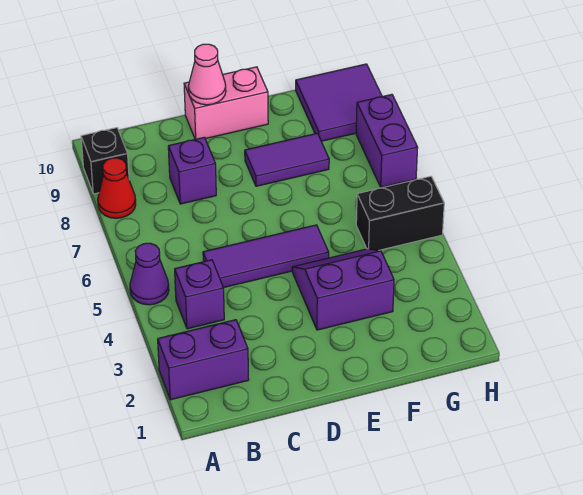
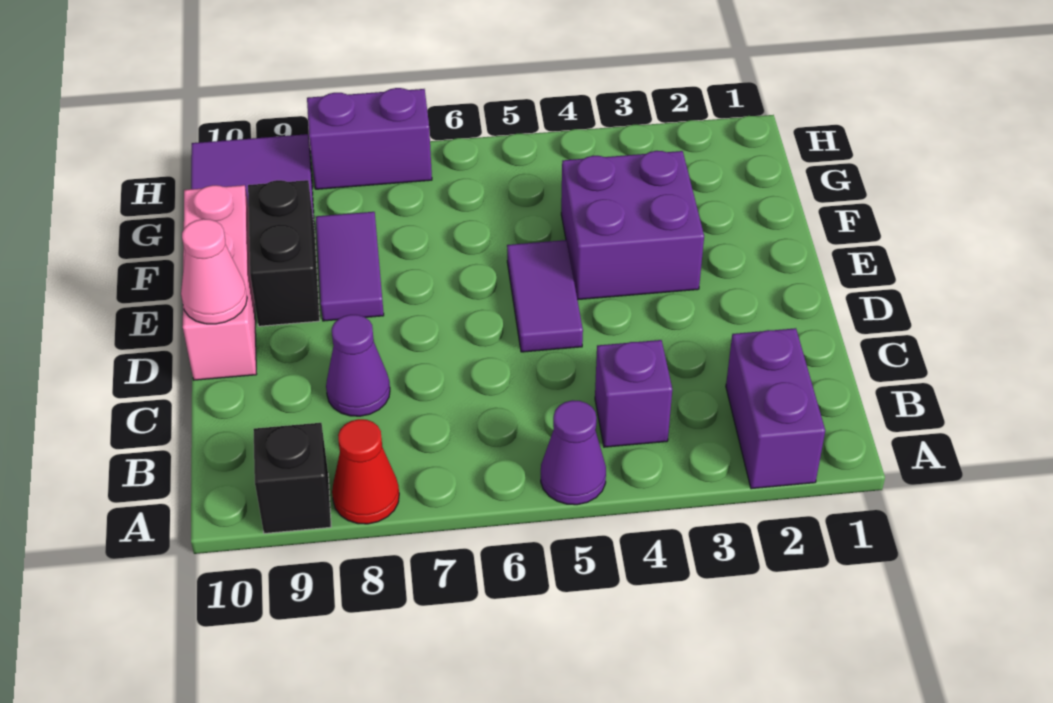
purple 1x3 tile [203,225,329,288] -> purple 1x2 tile [507,240,583,352]
purple 1x1 brick [168,137,216,204] -> purple 1x1 cone [326,315,390,416]
pink 1x2 brick [184,67,268,139] -> pink 1x3 brick [183,185,256,380]
purple 2x2 slope [292,249,394,330] -> purple 2x2 brick [561,151,704,300]
black 1x2 brick [356,176,444,250] -> black 1x2 brick moved to [248,180,320,326]

